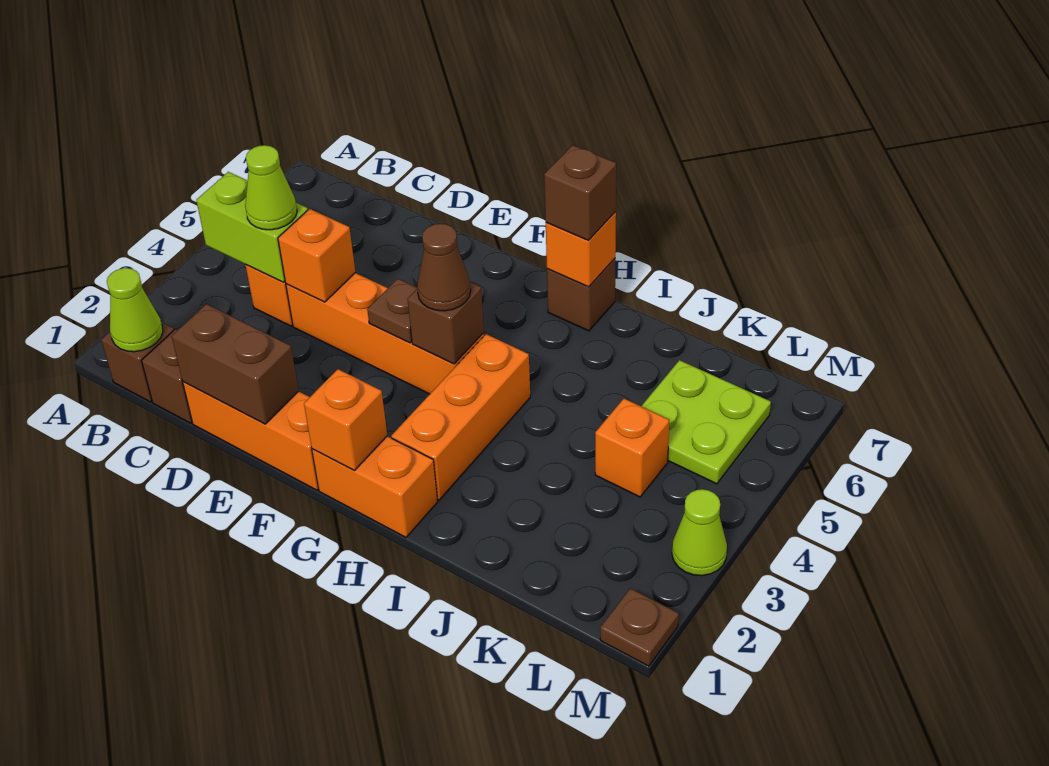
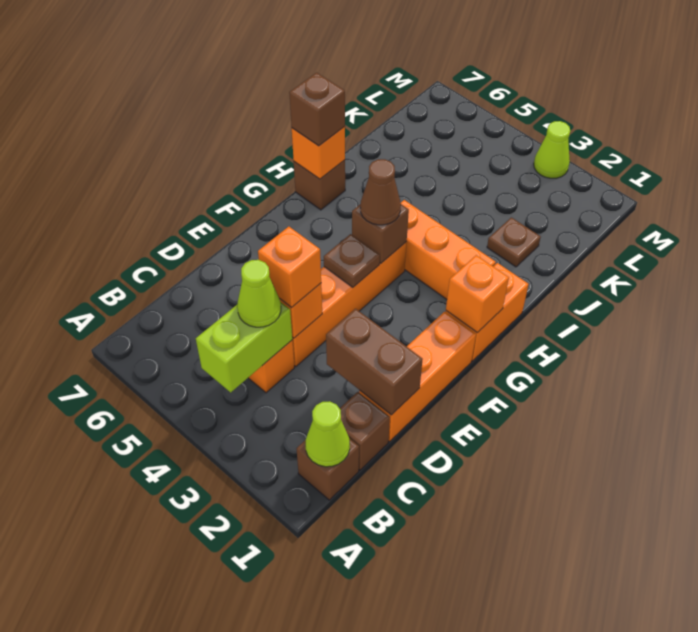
brown 1x2 brick [172,304,299,424] -> brown 1x2 brick turned to [326,309,423,415]
orange 1x1 brick [595,399,669,497] -> orange 1x1 brick moved to [258,227,321,308]
lime 2x2 plate [641,360,771,484] -> none
brown 1x1 plate [600,588,679,666] -> brown 1x1 plate moved to [487,218,541,267]

